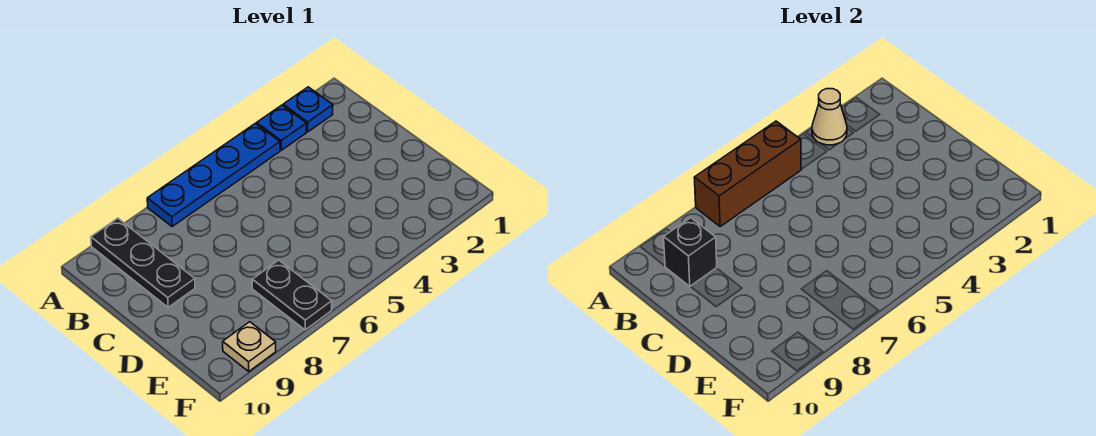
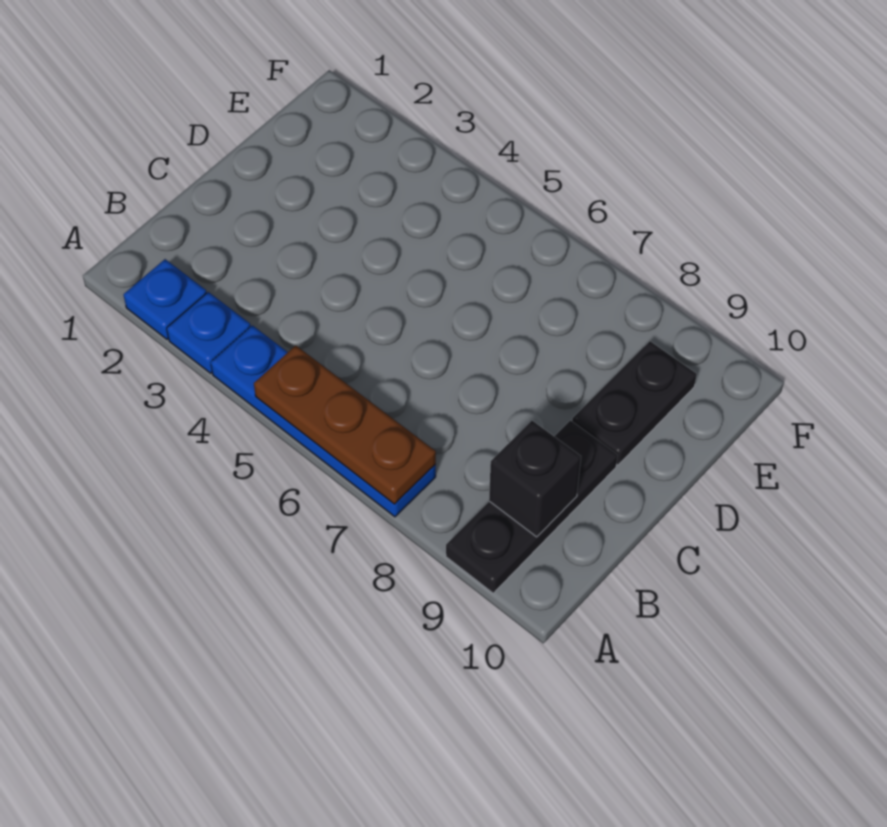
tan 1x1 cone [812,89,847,145] -> none
brown 1x3 brick [694,121,801,226] -> brown 1x3 plate [254,345,436,504]
black 1x2 plate [252,260,332,330] -> black 1x2 plate moved to [572,341,697,465]
tan 1x1 plate [223,322,276,371] -> none

